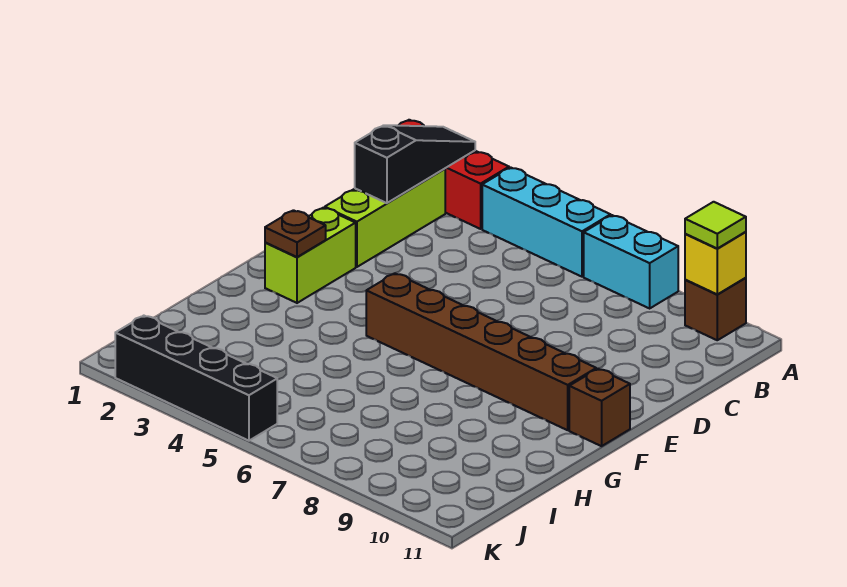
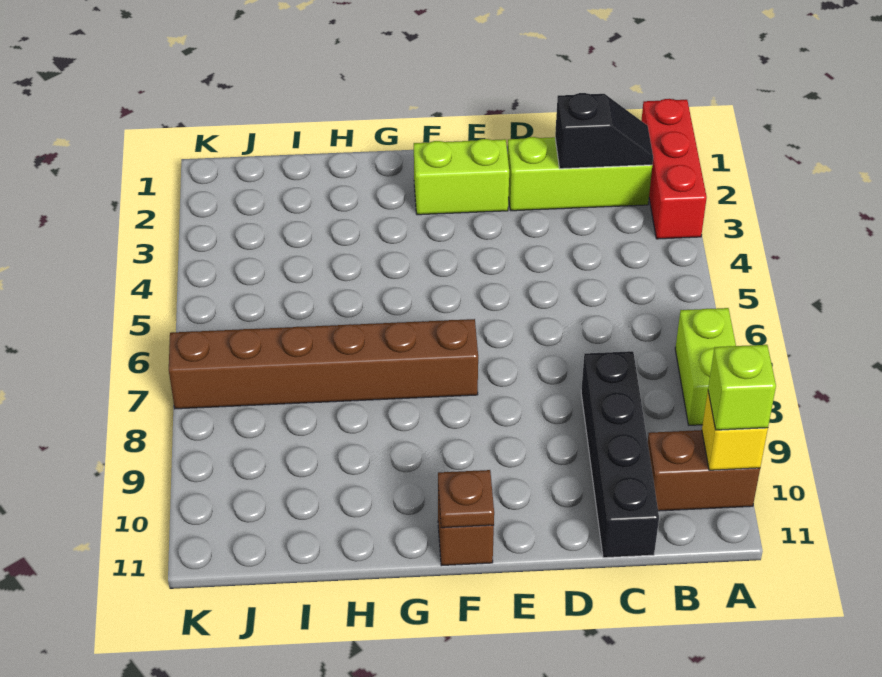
black 1x3 slope [355,125,475,203] -> black 1x2 slope [555,93,653,169]
cyan 1x3 brick [482,167,611,277] -> none
cyan 1x2 brick [584,215,678,308] -> lime 1x2 brick [675,308,736,425]
brown 1x1 brick [685,278,746,340] -> brown 1x2 brick [647,430,760,511]
lime 1x1 tile [685,202,746,248] -> lime 1x1 brick [708,345,776,430]
brown 1x1 plate [265,210,326,257] -> brown 1x1 plate moved to [438,470,494,528]
brown 1x6 brick [366,273,596,430] -> brown 1x6 brick turned to [169,319,478,409]
black 1x4 brick [115,316,277,441] -> black 1x4 brick moved to [581,351,659,558]

